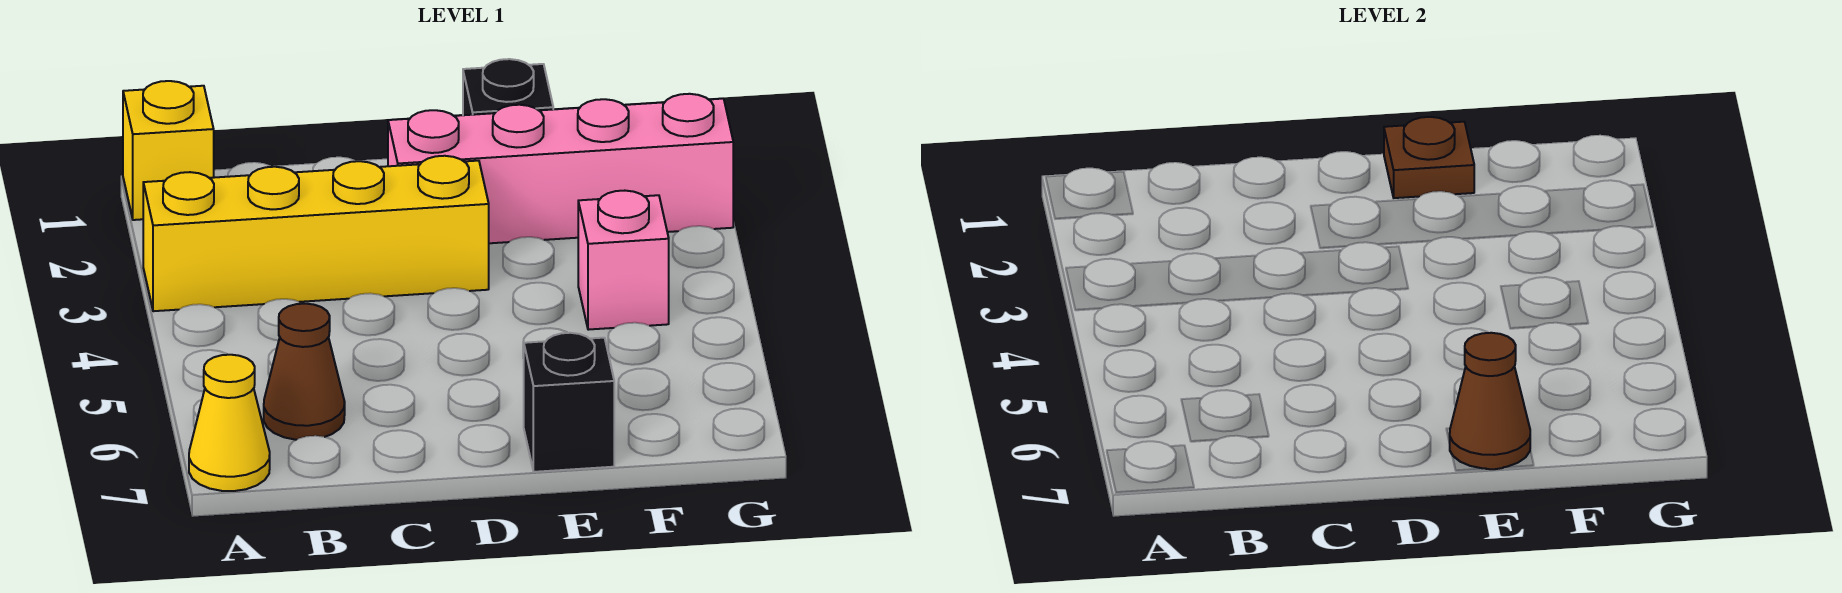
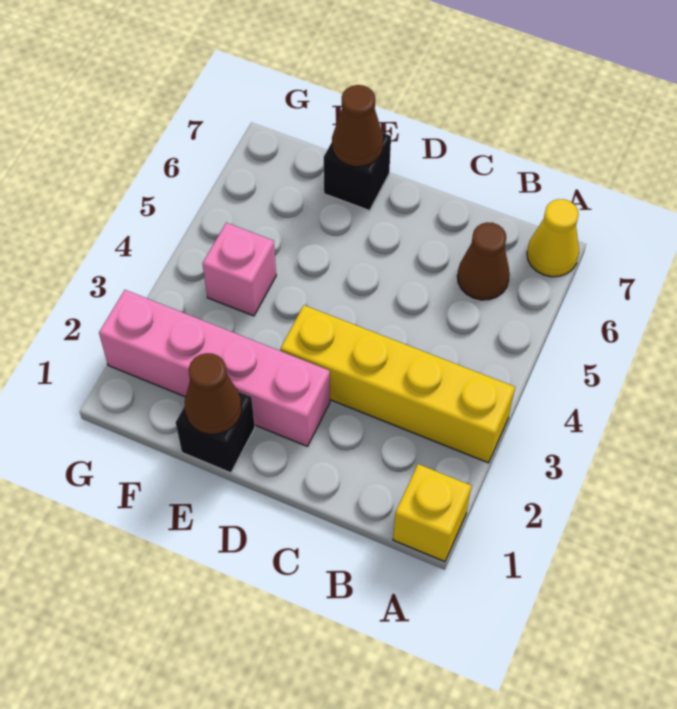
brown 1x1 plate [1384,117,1474,198] -> brown 1x1 cone [185,353,242,434]

